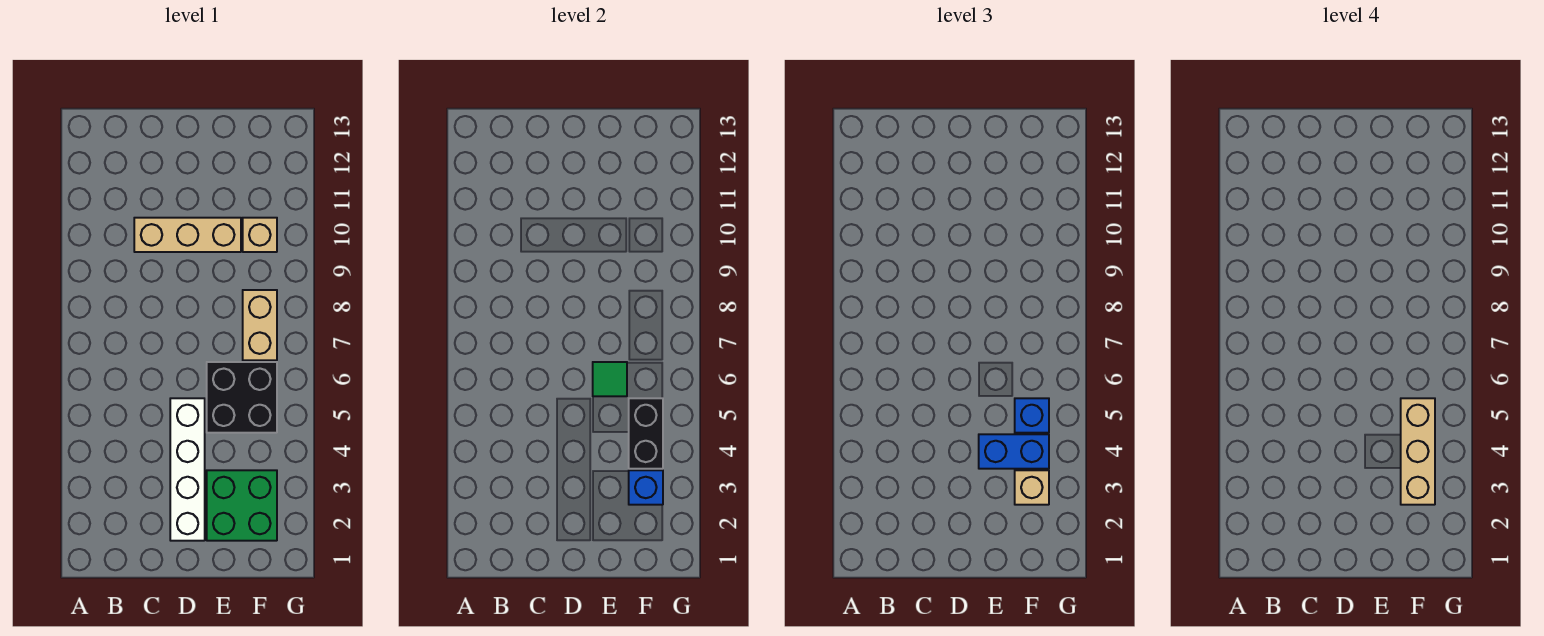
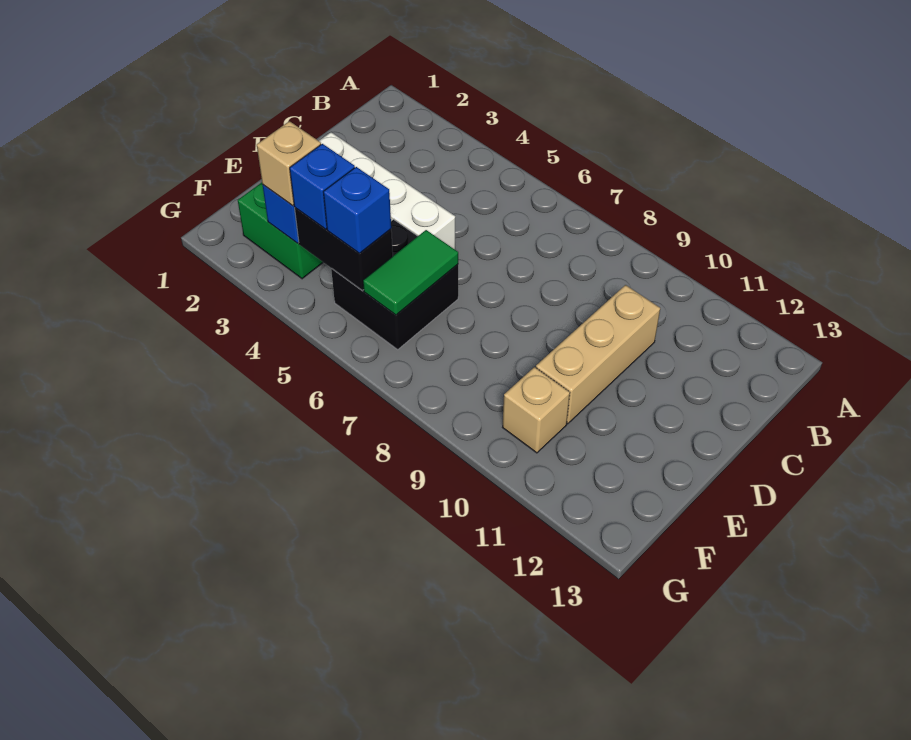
blue 1x2 brick [979,434,1049,469] -> blue 1x1 brick [290,144,355,229]
green 1x1 tile [593,362,627,396] -> green 1x2 tile [363,230,458,315]
tan 1x3 brick [1401,398,1435,505] -> none
tan 1x2 brick [243,290,277,360] -> none

